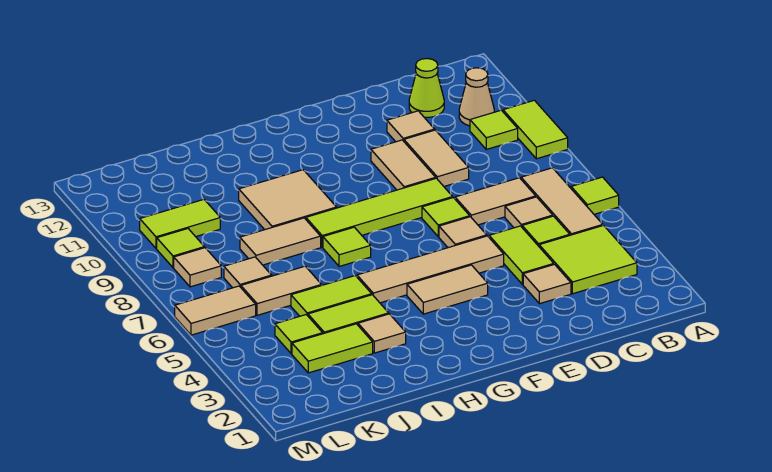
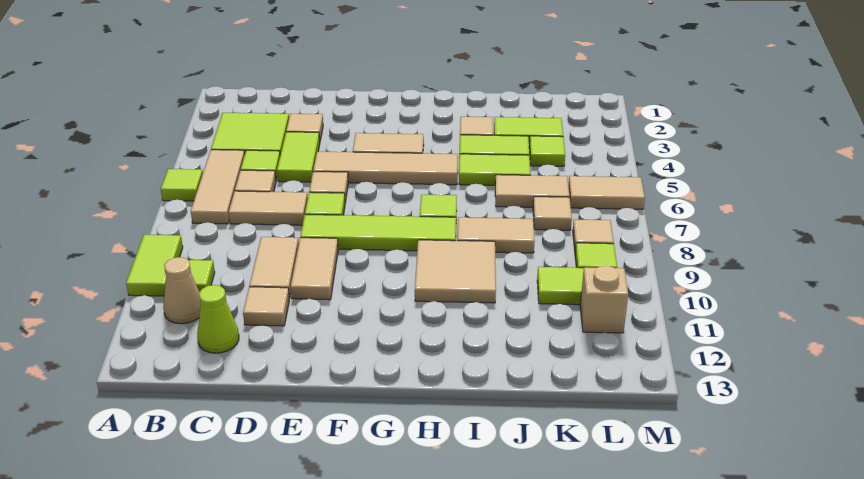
none -> tan 1x1 brick [580,266,628,333]

